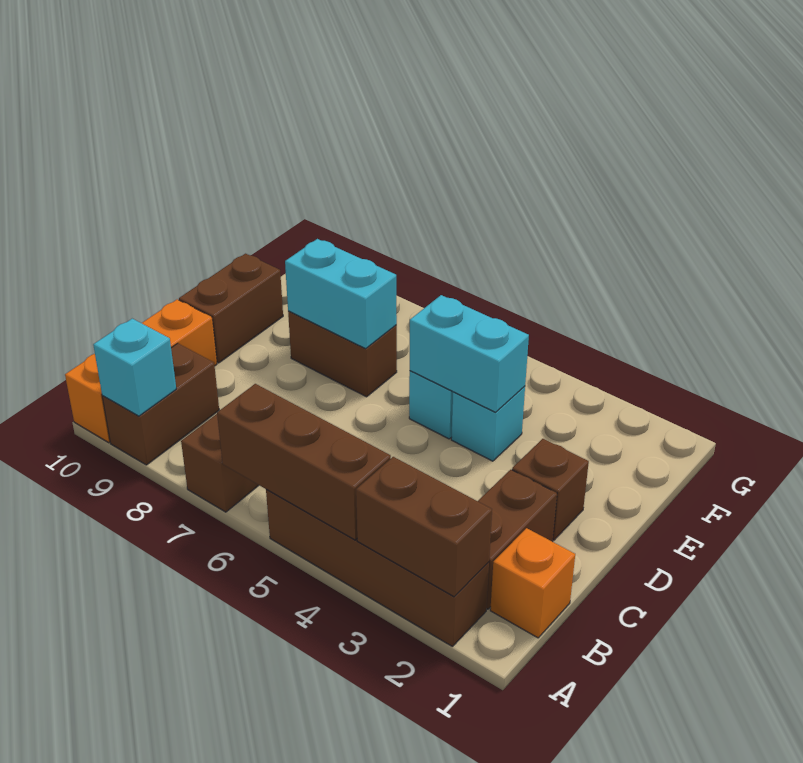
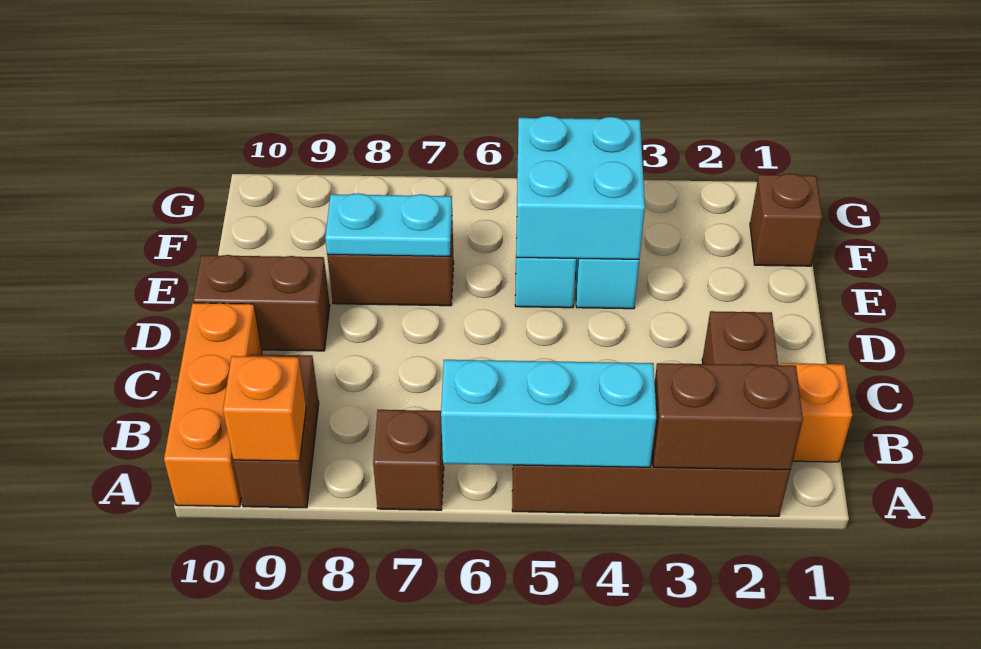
brown 1x3 brick [217,384,391,540] -> cyan 1x3 brick [441,360,656,467]
cyan 1x1 brick [93,319,176,416] -> orange 1x1 brick [223,356,306,461]
brown 1x1 brick [512,439,589,540] -> brown 1x1 brick moved to [750,174,822,266]
brown 1x2 brick [179,254,283,363] -> brown 1x2 brick turned to [193,255,330,351]
cyan 1x2 brick [410,295,529,412] -> cyan 2x2 brick [516,116,645,259]
cyan 1x2 brick [285,239,397,349] -> cyan 1x2 plate [325,193,452,256]

